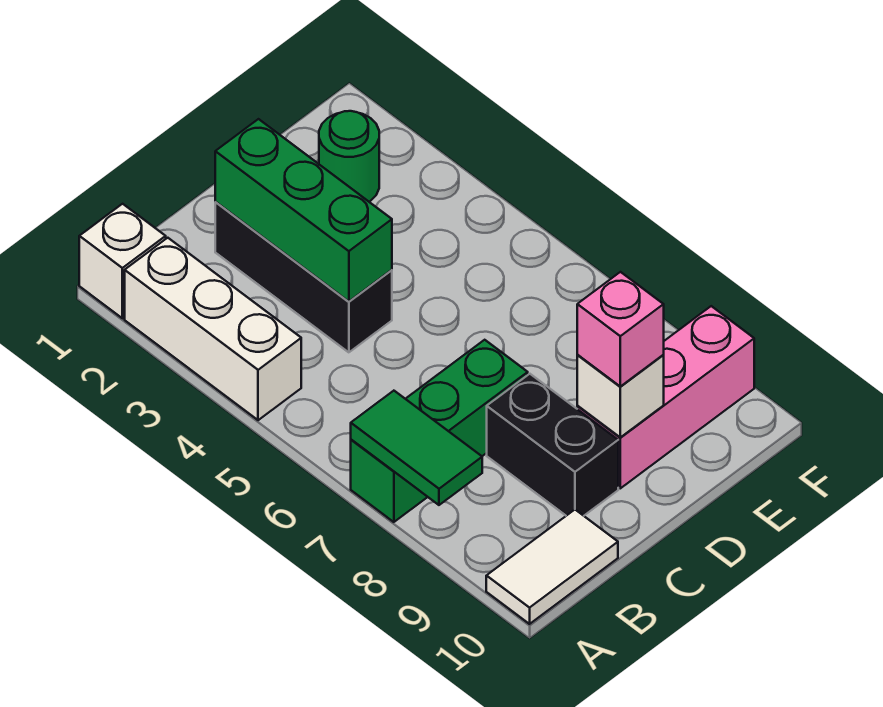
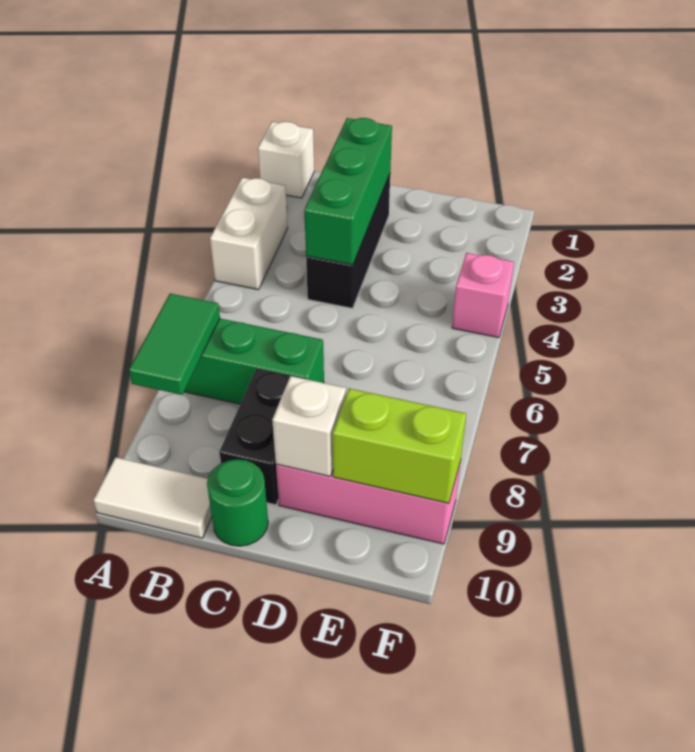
white 1x3 brick [125,238,301,420] -> white 1x2 brick [210,178,288,290]
pink 1x1 brick [577,272,664,386] -> pink 1x1 brick moved to [452,253,514,338]
green 1x1 round brick [319,111,379,202] -> green 1x1 round brick moved to [207,459,268,546]
none -> lime 1x2 brick [333,388,466,503]

